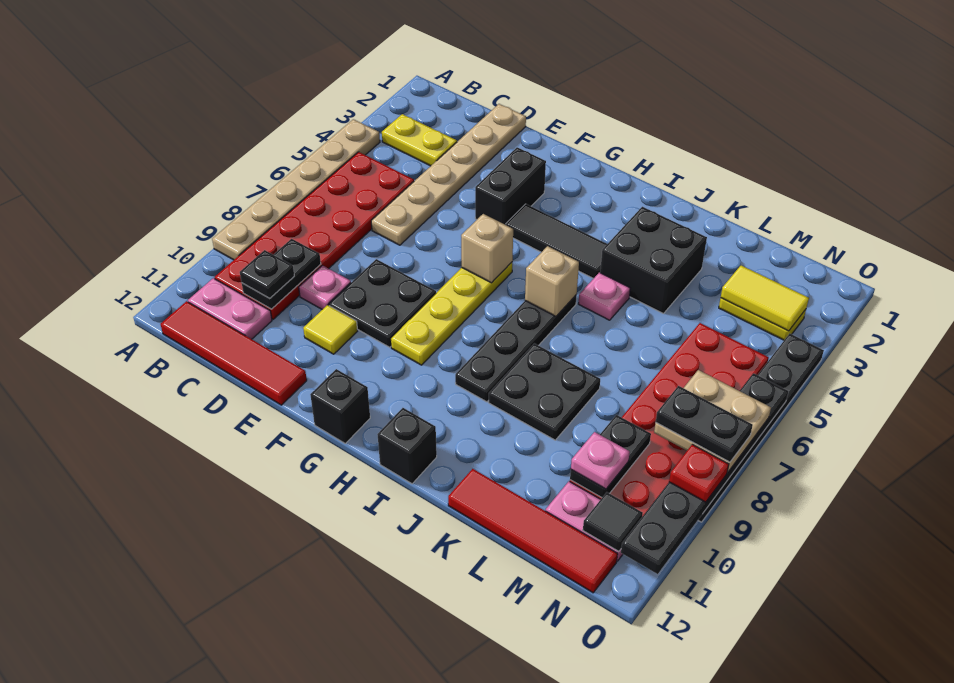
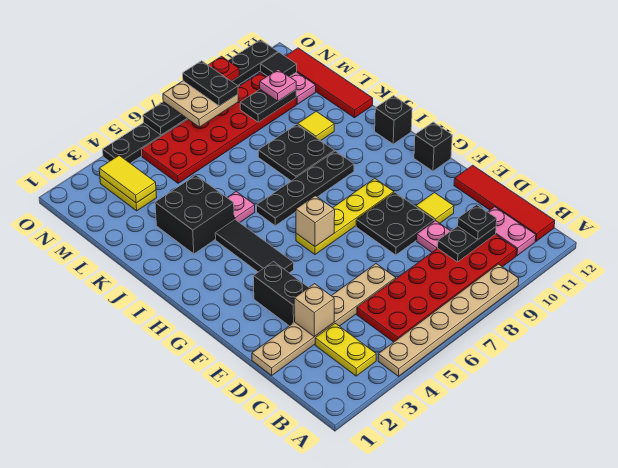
black 1x2 brick [475,147,546,225] -> black 1x2 brick turned to [253,262,309,326]
tan 1x1 brick [525,246,579,316] -> tan 1x1 brick moved to [294,284,334,337]
none -> yellow 1x1 tile [298,111,334,141]

